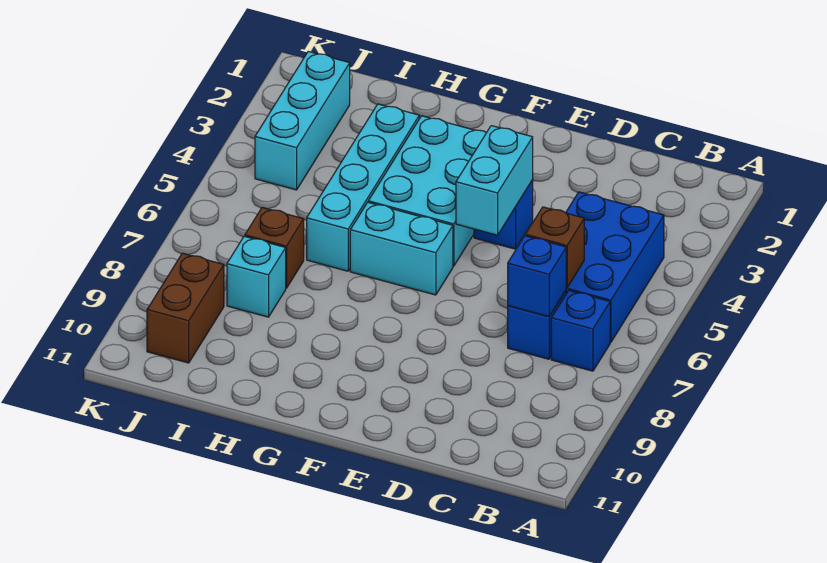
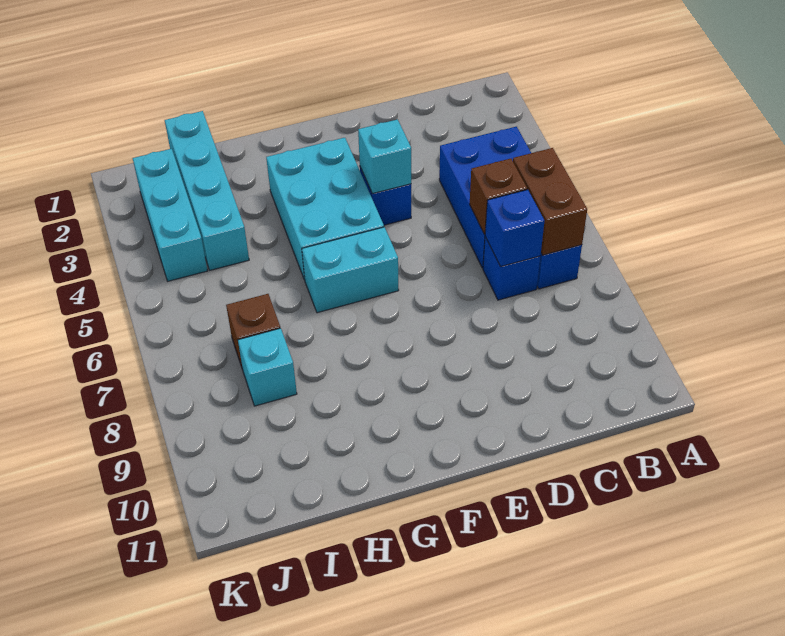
cyan 1x2 brick [456,126,533,235] -> cyan 1x1 brick [358,120,411,194]
cyan 1x4 brick [307,104,419,271] -> cyan 1x4 brick moved to [165,111,249,270]
brown 1x2 brick [147,253,224,363] -> brown 1x2 brick moved to [513,148,587,255]

